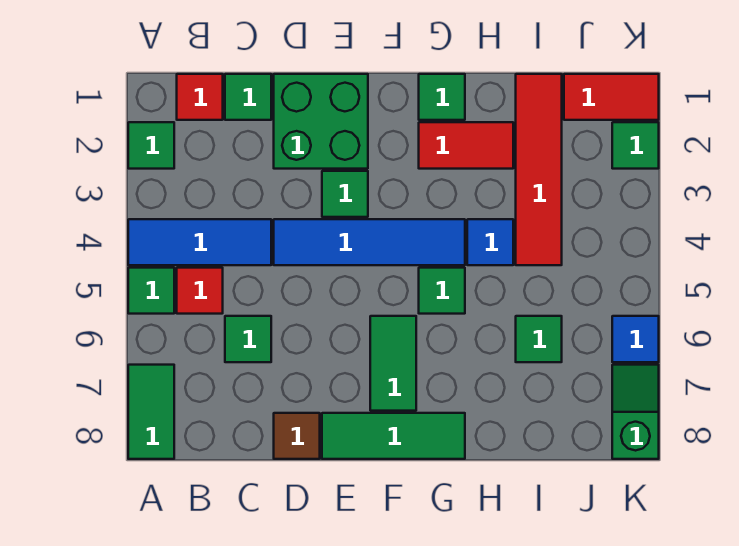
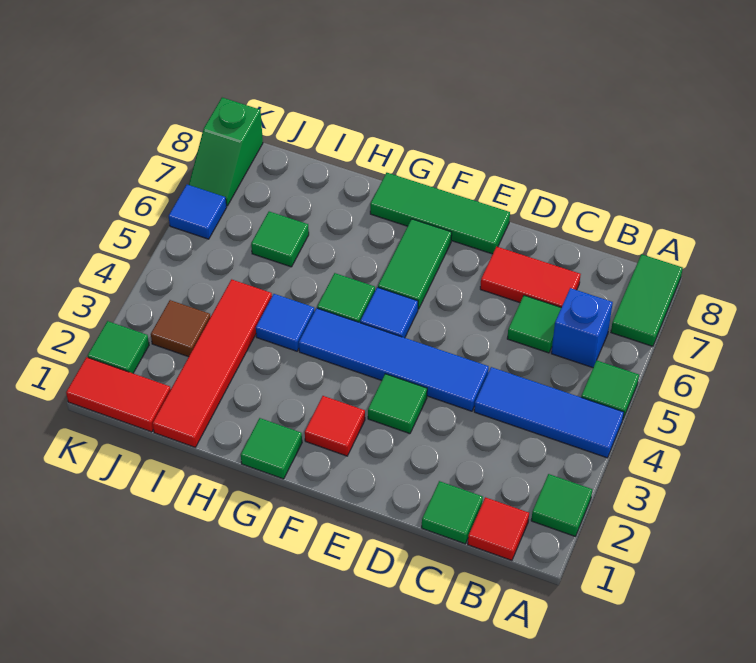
red 1x1 tile [177,268,223,314] -> red 1x1 tile moved to [305,396,365,456]
none -> blue 1x1 brick [551,288,613,368]
green 2x2 brick [274,74,368,169] -> none
brown 1x1 tile [274,413,320,459] -> brown 1x1 tile moved to [151,300,210,357]
none -> blue 1x1 tile [360,287,418,338]
red 1x2 tile [419,122,513,169] -> red 1x2 tile moved to [480,247,581,308]

